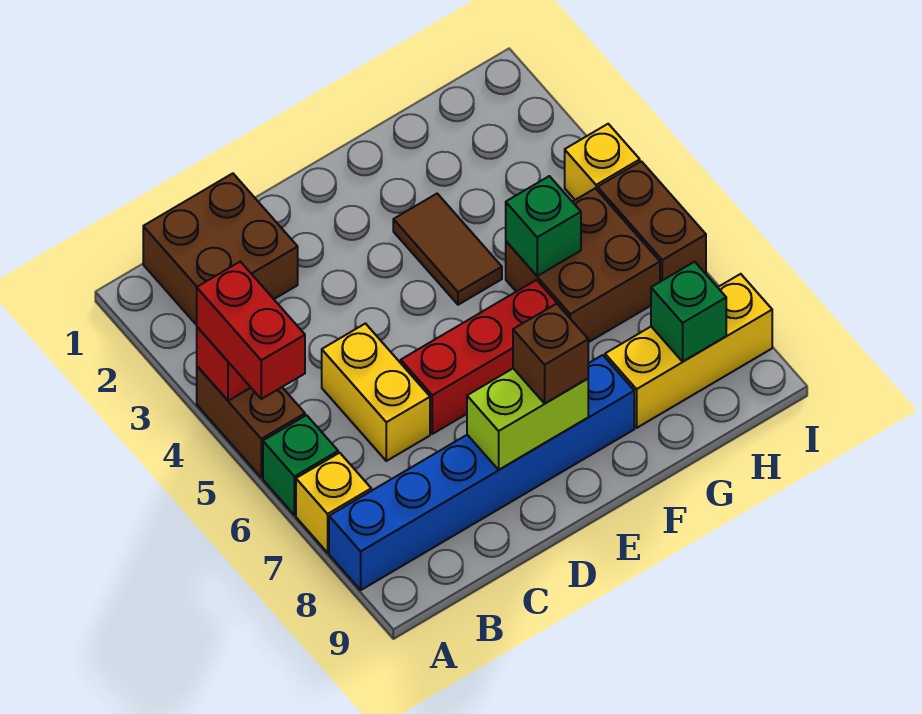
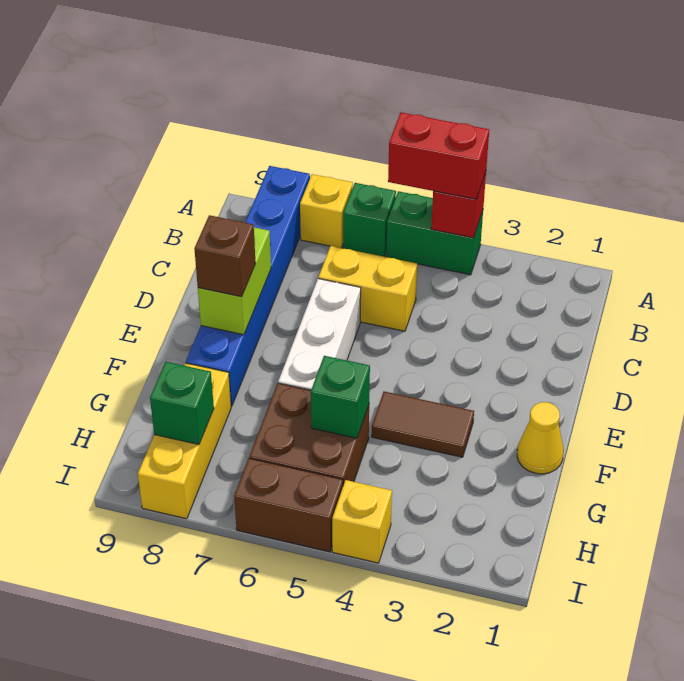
brown 1x2 brick [197,366,305,477] -> green 1x2 brick [386,191,483,275]
brown 2x2 brick [143,173,298,325] -> none
red 1x3 brick [401,280,565,434] -> white 1x3 brick [278,279,361,390]
none -> yellow 1x1 cone [517,402,564,474]

